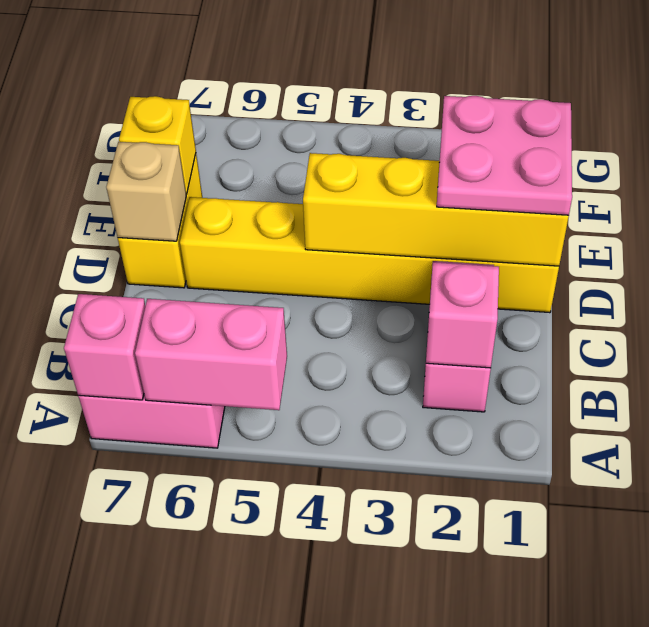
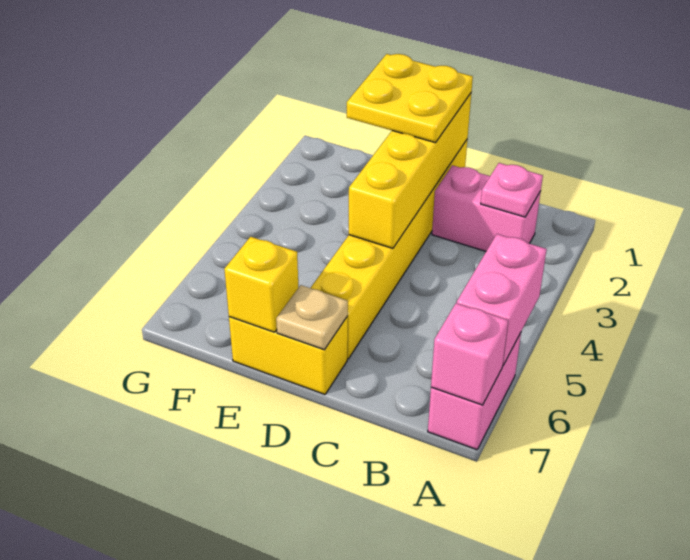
pink 1x1 brick [426,262,499,368] -> pink 1x1 plate [481,163,543,217]
pink 2x2 plate [437,96,572,216] -> yellow 2x2 plate [347,54,473,143]
tan 1x1 brick [106,142,186,241] -> tan 1x1 plate [276,285,348,350]

